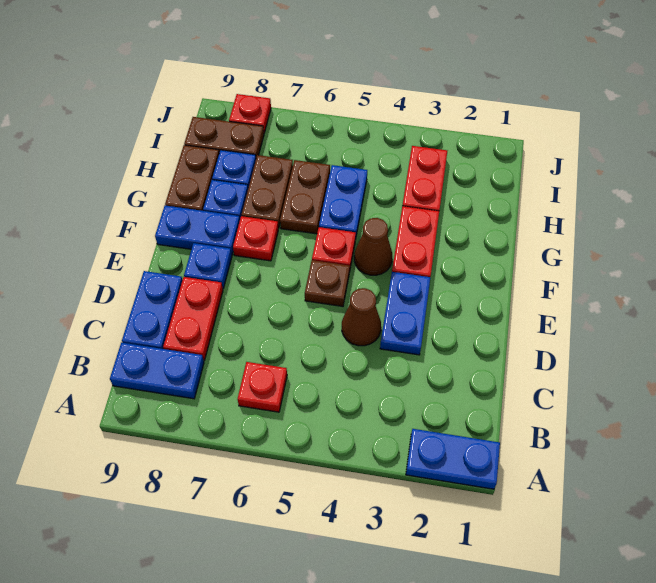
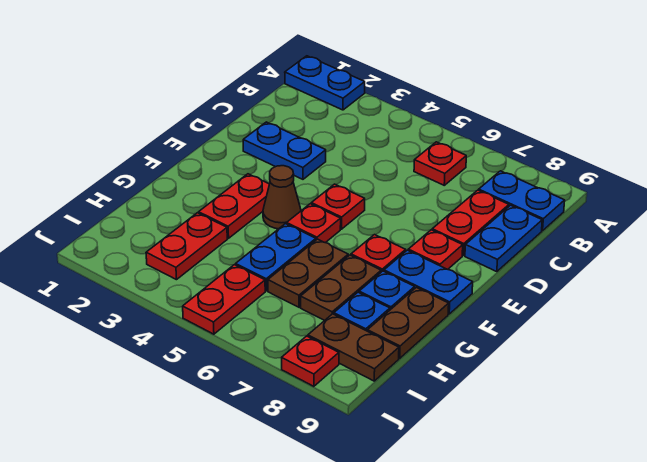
blue 1x2 plate [380,272,430,355] -> blue 1x2 plate turned to [243,122,326,179]
brown 1x1 cone [342,288,381,346] -> none
brown 1x1 plate [305,260,350,306] -> red 1x1 plate [311,184,365,229]
blue 1x1 plate [184,243,232,288] -> red 1x1 plate [408,230,463,269]
none -> red 1x2 plate [183,265,265,334]

